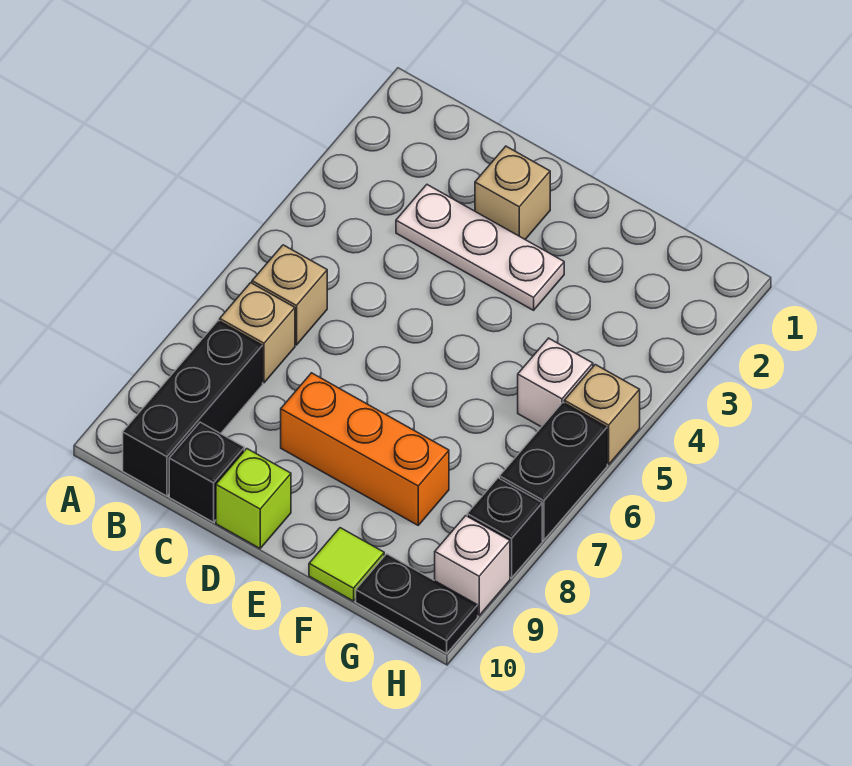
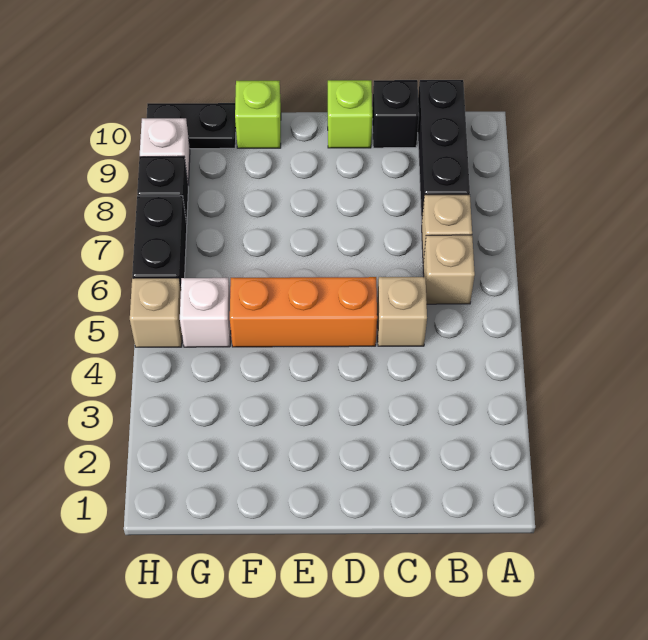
white 1x3 plate [396,185,564,310] -> none
tan 1x1 brick [475,146,550,239] -> tan 1x1 brick moved to [377,277,427,346]
orange 1x3 brick [281,373,449,525] -> orange 1x3 brick moved to [230,277,377,347]
lime 1x1 tile [309,528,384,601] -> lime 1x1 brick [235,81,281,148]

